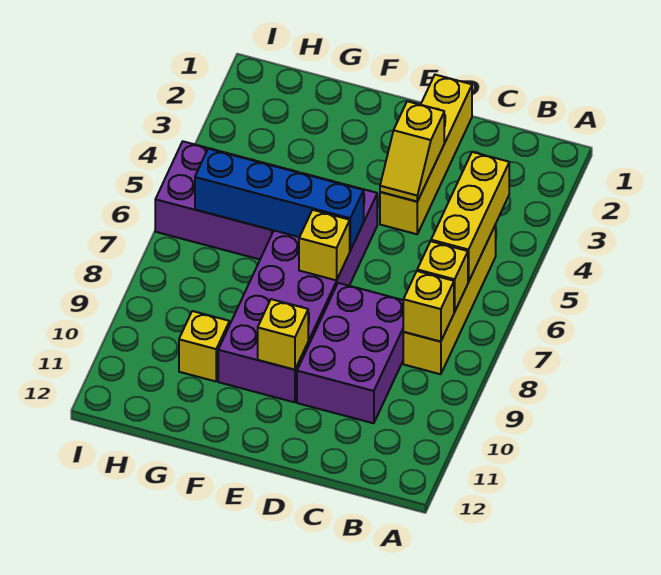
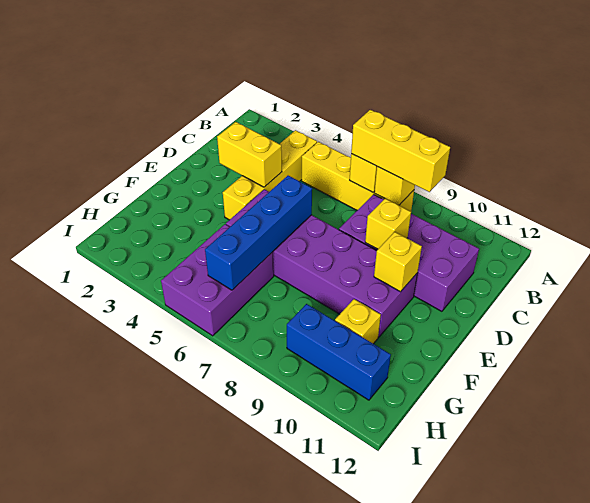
yellow 1x3 brick [431,152,509,282] -> yellow 1x3 brick moved to [351,110,450,192]
purple 2x3 brick [297,283,403,423] -> purple 2x4 brick [339,194,479,311]
yellow 1x4 brick [380,75,472,234] -> yellow 1x4 brick turned to [223,130,317,220]
yellow 1x2 slope [380,101,444,202] -> yellow 1x2 brick [217,122,282,187]
yellow 1x1 brick [299,210,350,280] -> yellow 1x1 brick moved to [365,199,411,249]
none -> blue 1x3 brick [287,304,391,400]

